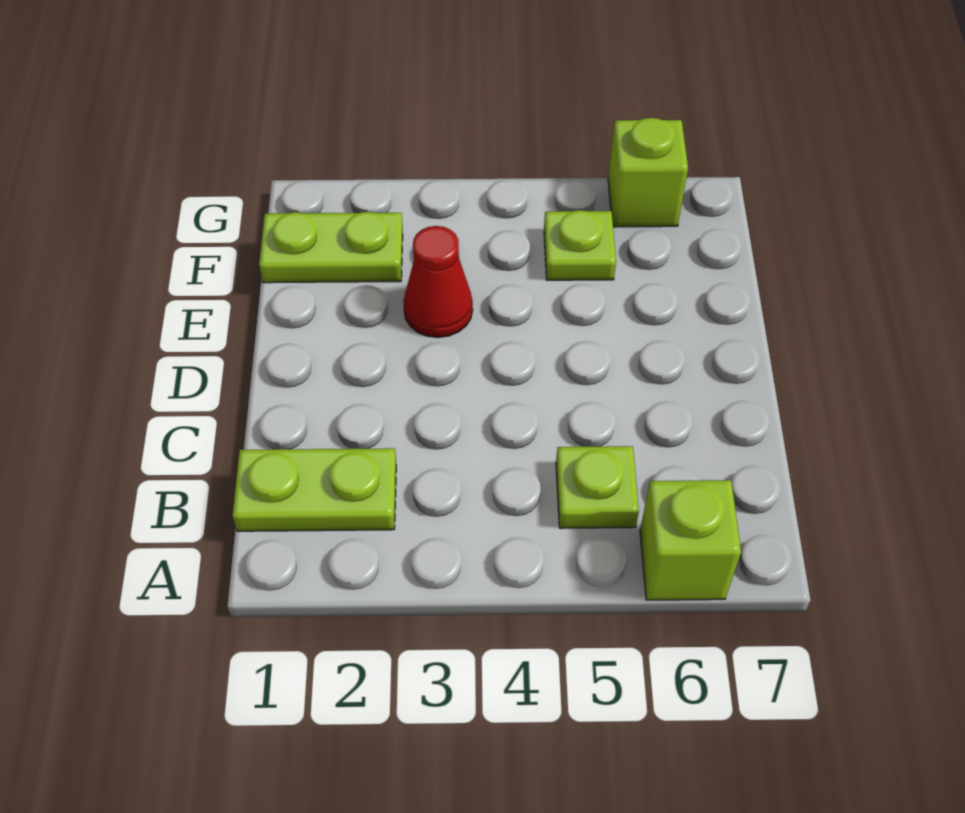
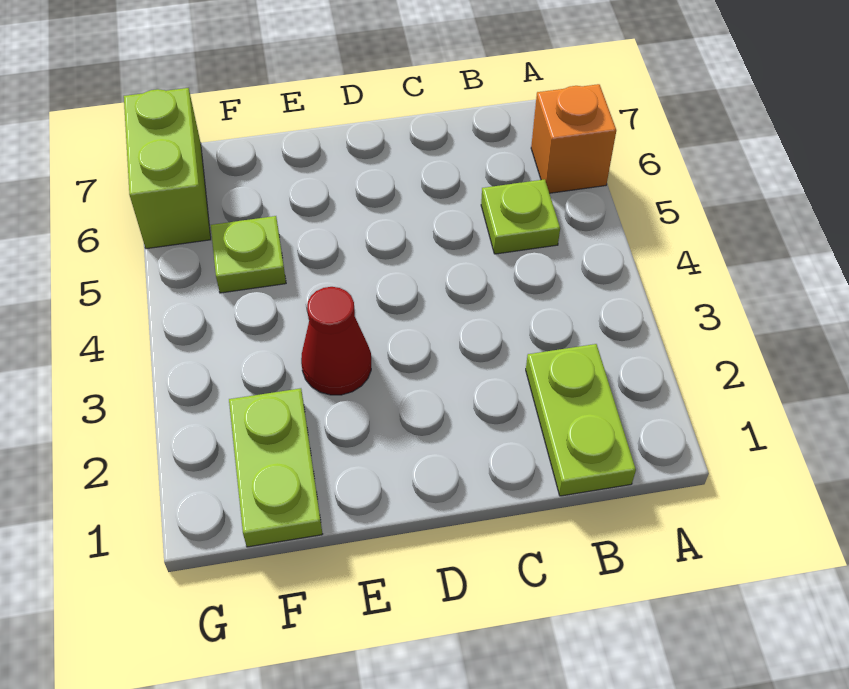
lime 1x1 brick [640,480,741,600] -> orange 1x1 brick [531,84,616,193]
lime 1x1 brick [608,118,688,227] -> lime 1x2 brick [124,88,211,249]

